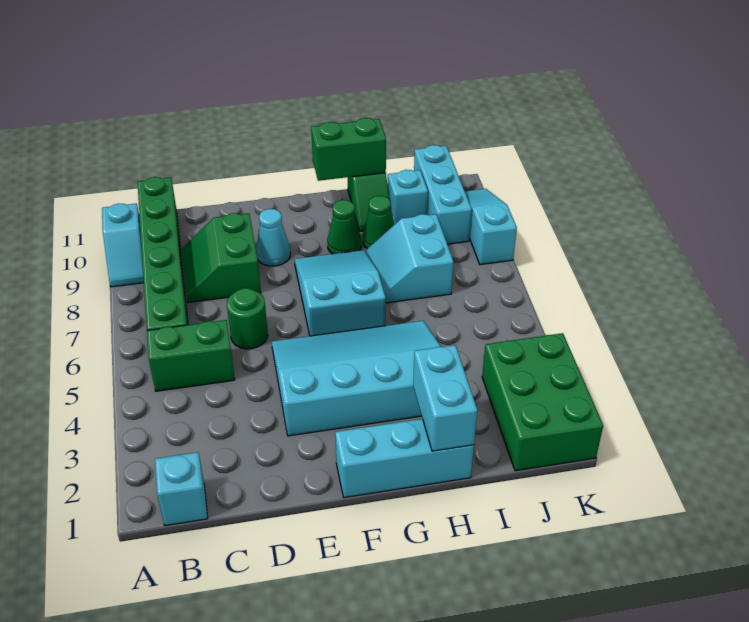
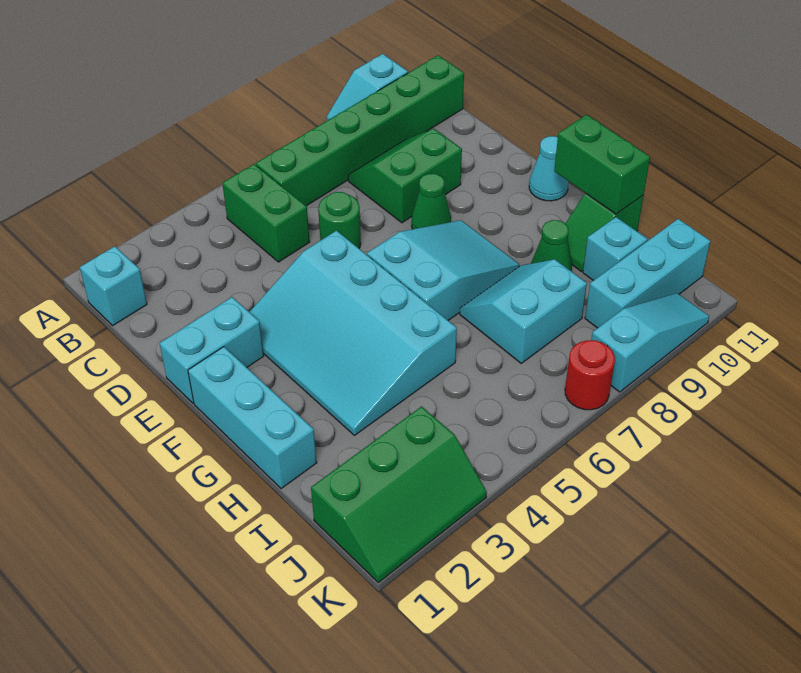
cyan 3x4 slope [272,321,441,436] -> cyan 3x4 slope turned to [250,231,457,435]
cyan 1x1 cone [256,209,291,266] -> cyan 1x1 cone moved to [529,136,568,201]
green 1x1 cone [327,200,361,254] -> green 1x1 cone moved to [412,174,451,229]
cyan 1x2 brick [413,345,477,451] -> cyan 1x2 brick moved to [160,297,264,403]
green 2x3 brick [482,333,603,471] -> green 2x3 slope [311,406,487,582]
none -> red 1x1 round brick [565,340,615,410]

